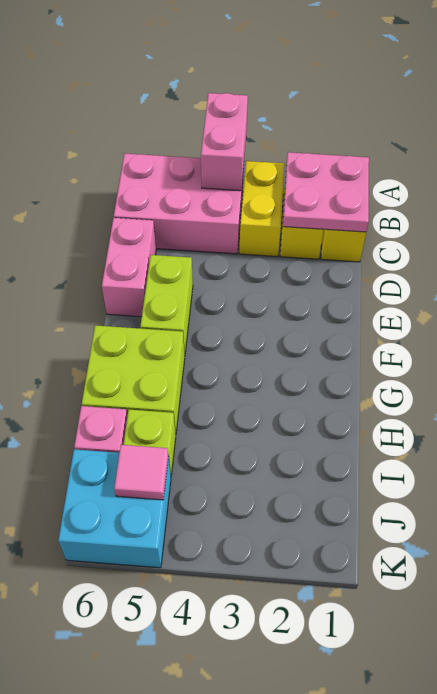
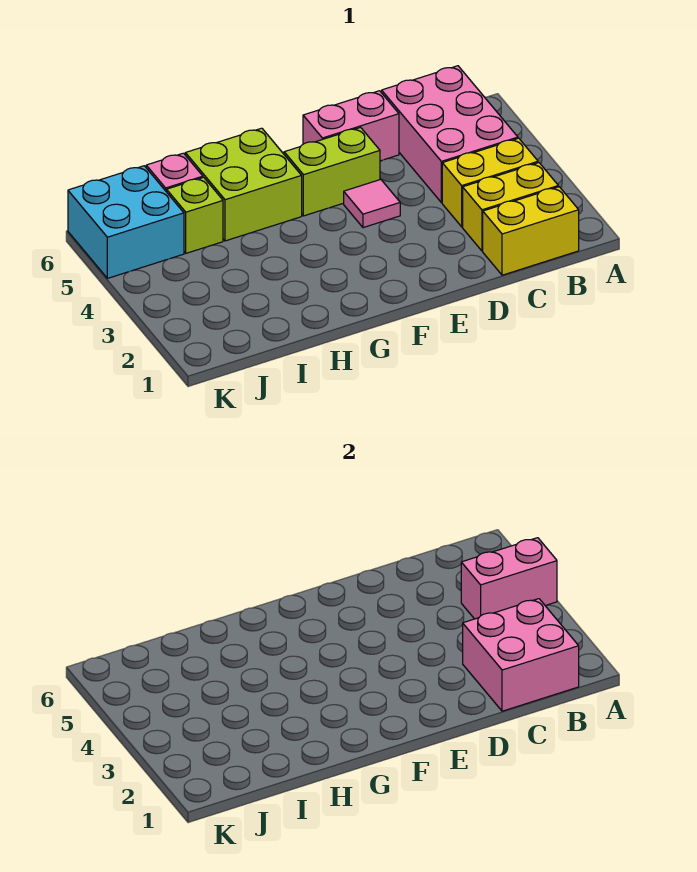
pink 2x2 plate [283,152,369,232] -> pink 2x2 brick [463,599,579,711]
pink 1x1 tile [114,445,169,500] -> pink 1x1 tile moved to [344,179,400,228]

